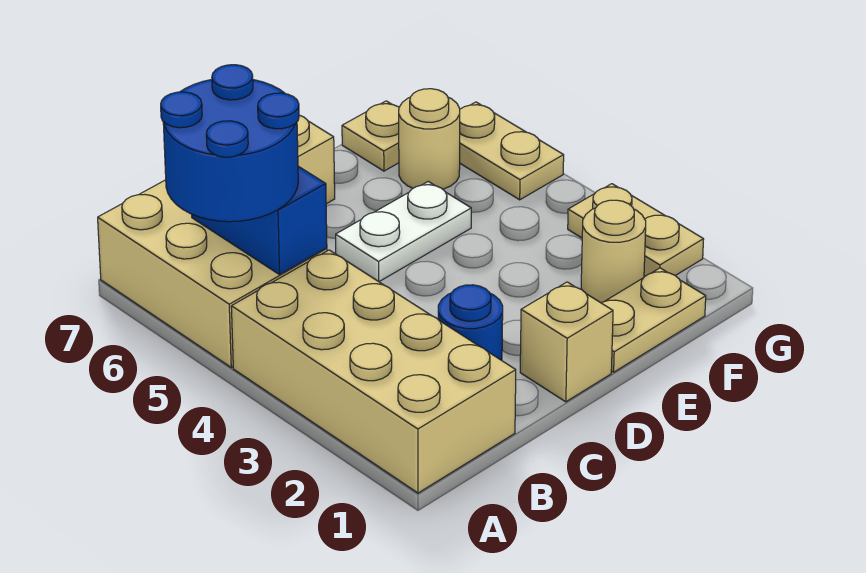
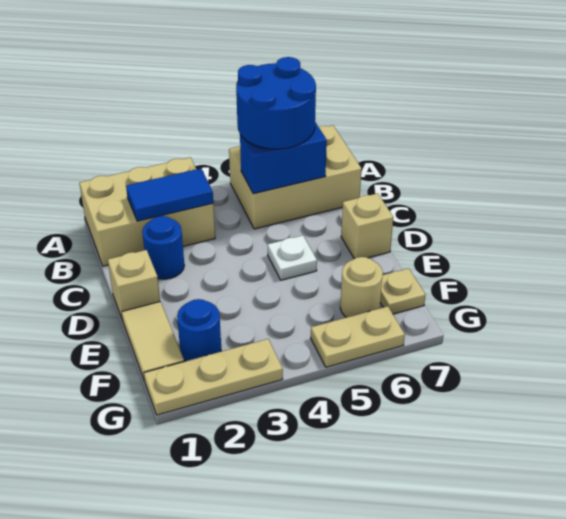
tan 2x4 brick [231,250,516,493] -> tan 2x3 brick [79,157,215,266]
none -> blue 1x2 tile [126,168,213,221]
white 1x2 plate [336,181,471,282] -> white 1x1 plate [268,235,317,280]
tan 1x2 plate [602,268,706,372] -> tan 1x2 tile [122,302,184,382]
tan 1x1 round brick [581,200,646,303] -> blue 1x1 round brick [177,299,221,361]
tan 1x2 plate [568,184,704,277] -> tan 1x3 plate [144,339,283,415]

